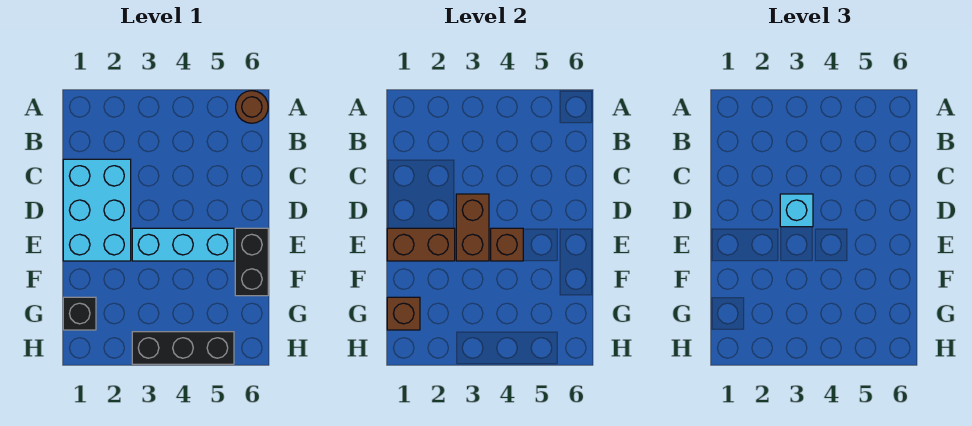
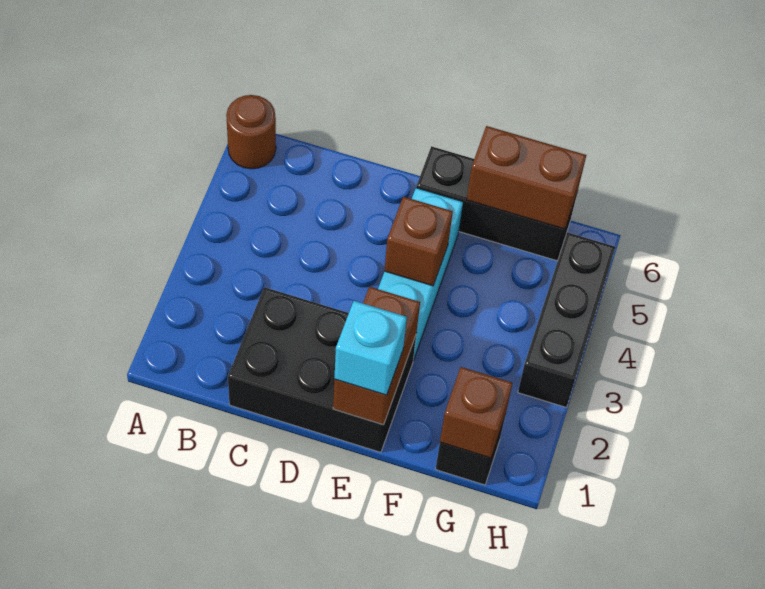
cyan 2x3 brick [63,159,131,261] -> black 2x3 brick [228,287,416,452]
brown 1x2 brick [456,194,489,261] -> brown 1x2 brick moved to [467,126,586,229]
cyan 1x1 brick [780,194,813,227] -> cyan 1x1 brick moved to [334,301,407,395]
black 1x2 brick [235,228,268,296] -> black 1x3 brick [416,146,577,261]

